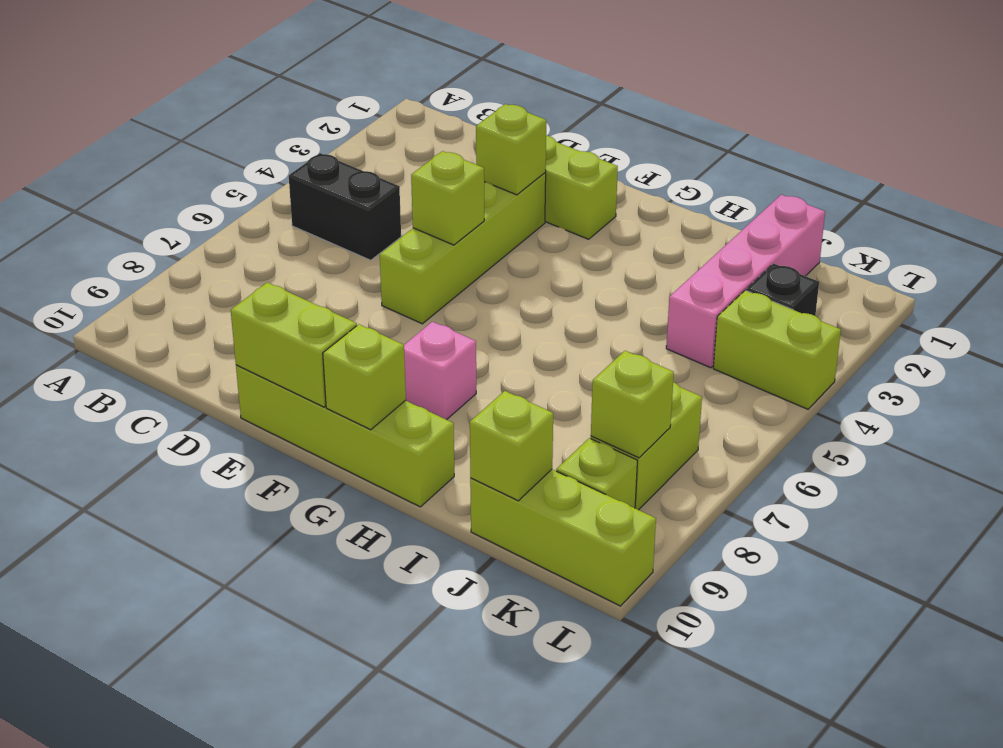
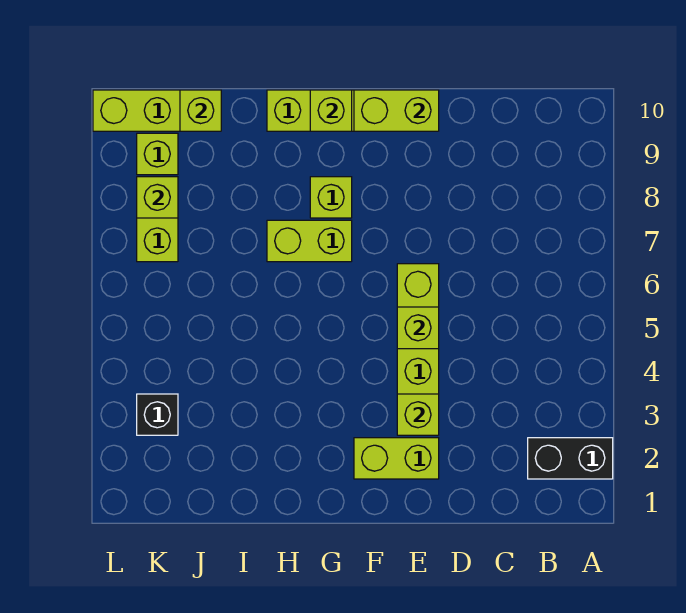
black 1x2 brick [289,153,401,260] -> black 1x2 brick moved to [528,438,613,479]
pink 1x1 brick [404,322,476,420] -> lime 1x1 brick [310,177,352,218]
pink 1x4 brick [666,195,825,368] -> none
lime 1x2 brick [713,290,841,409] -> lime 1x2 brick moved to [267,220,352,262]

